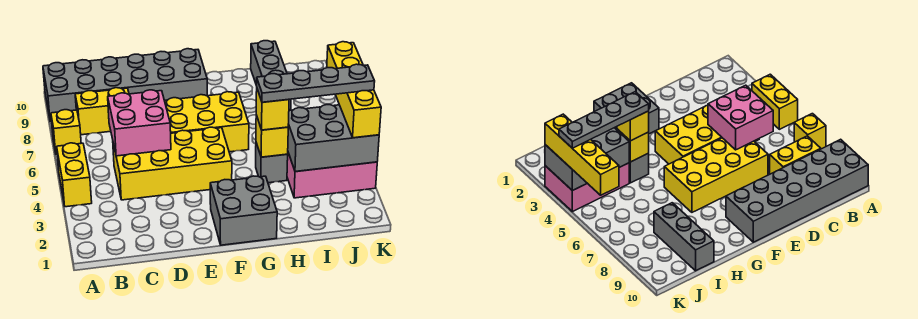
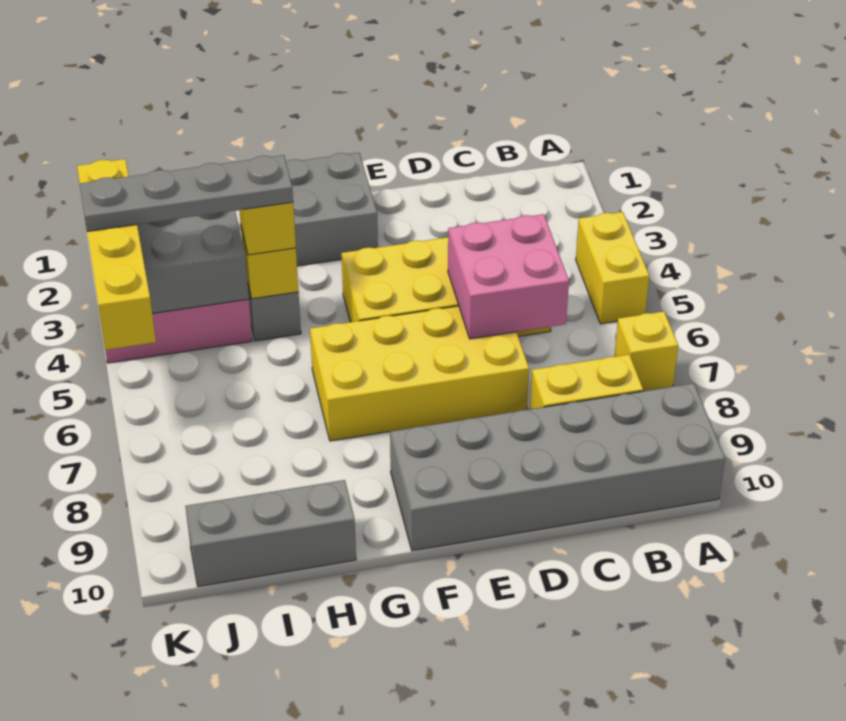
grey 1x3 brick [251,41,291,110] -> grey 1x3 brick turned to [185,480,356,587]

